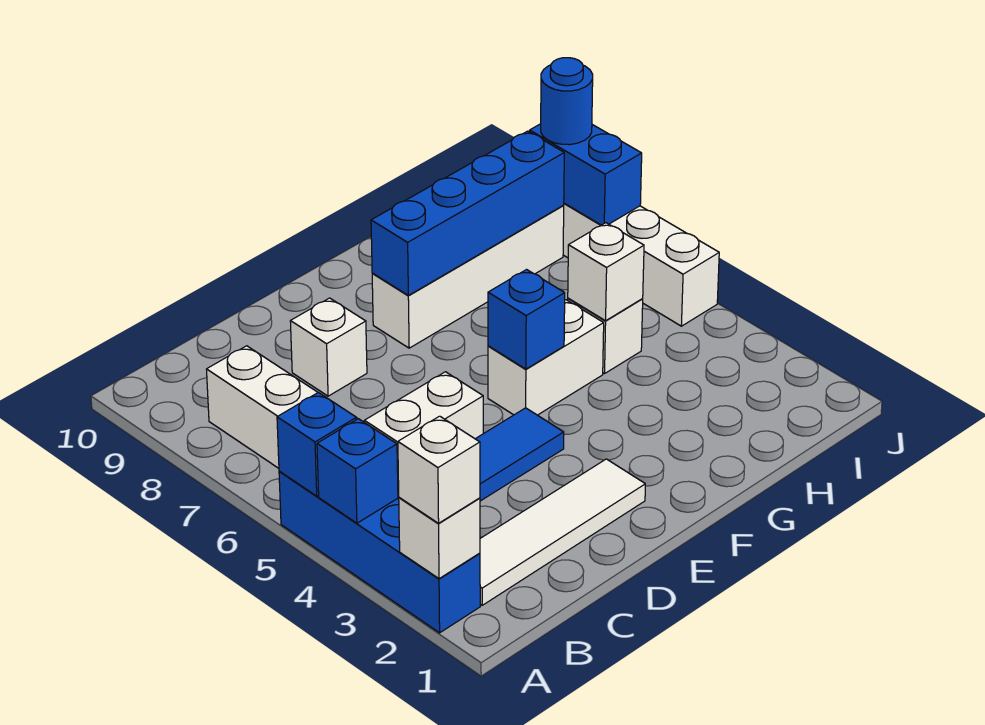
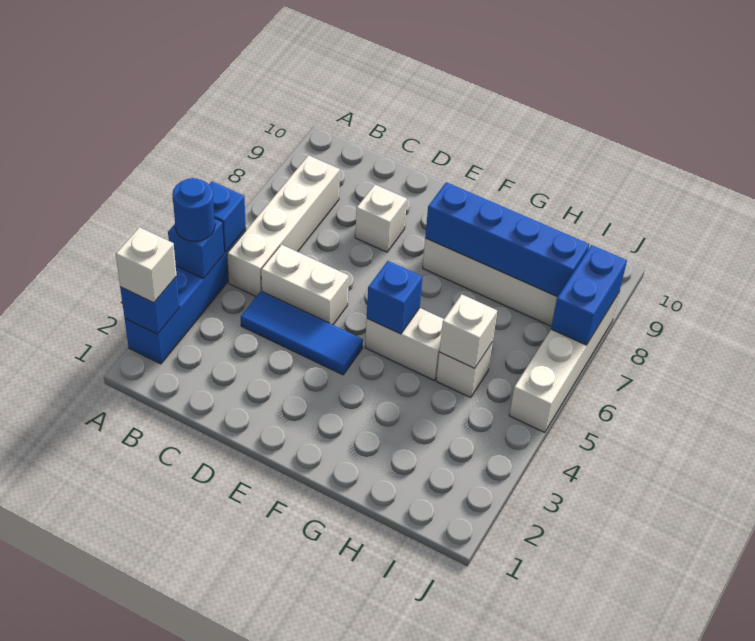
white 1x1 brick [399,498,480,579] -> blue 1x1 brick [120,277,180,334]
white 1x4 tile [480,459,645,605] -> none
blue 1x1 round brick [541,58,593,145] -> blue 1x1 round brick moved to [172,178,215,241]

